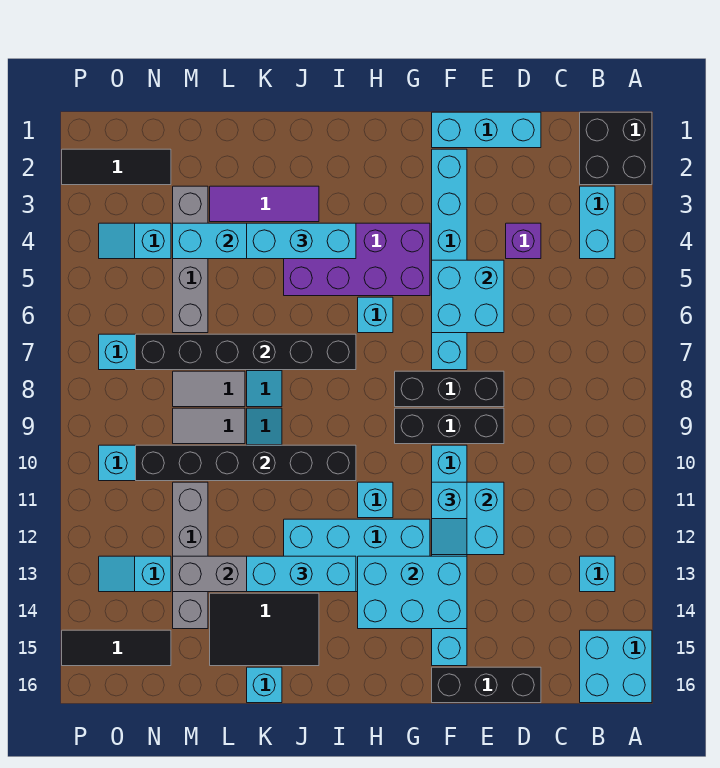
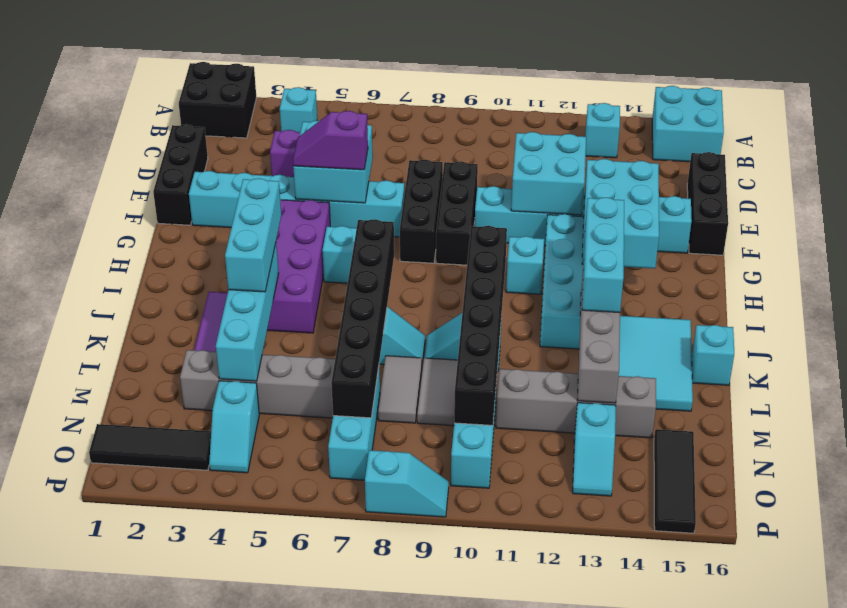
cyan 1x2 brick [580,186,615,259] -> cyan 1x1 brick [280,87,317,132]
cyan 1x3 brick [432,112,541,148] -> black 1x3 brick [153,124,208,225]
none -> purple 1x2 slope [293,111,368,170]
cyan 1x2 slope [432,482,467,555] -> cyan 1x2 slope moved to [365,450,449,517]
black 2x3 tile [210,593,319,666] -> cyan 2x3 tile [619,316,693,411]
black 1x3 tile [62,149,171,185] -> black 1x3 tile turned to [89,424,211,470]

